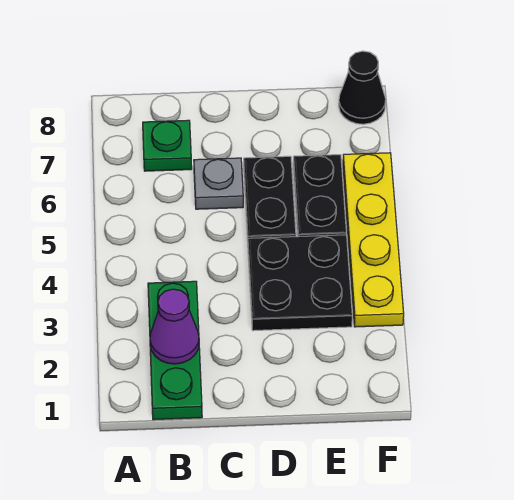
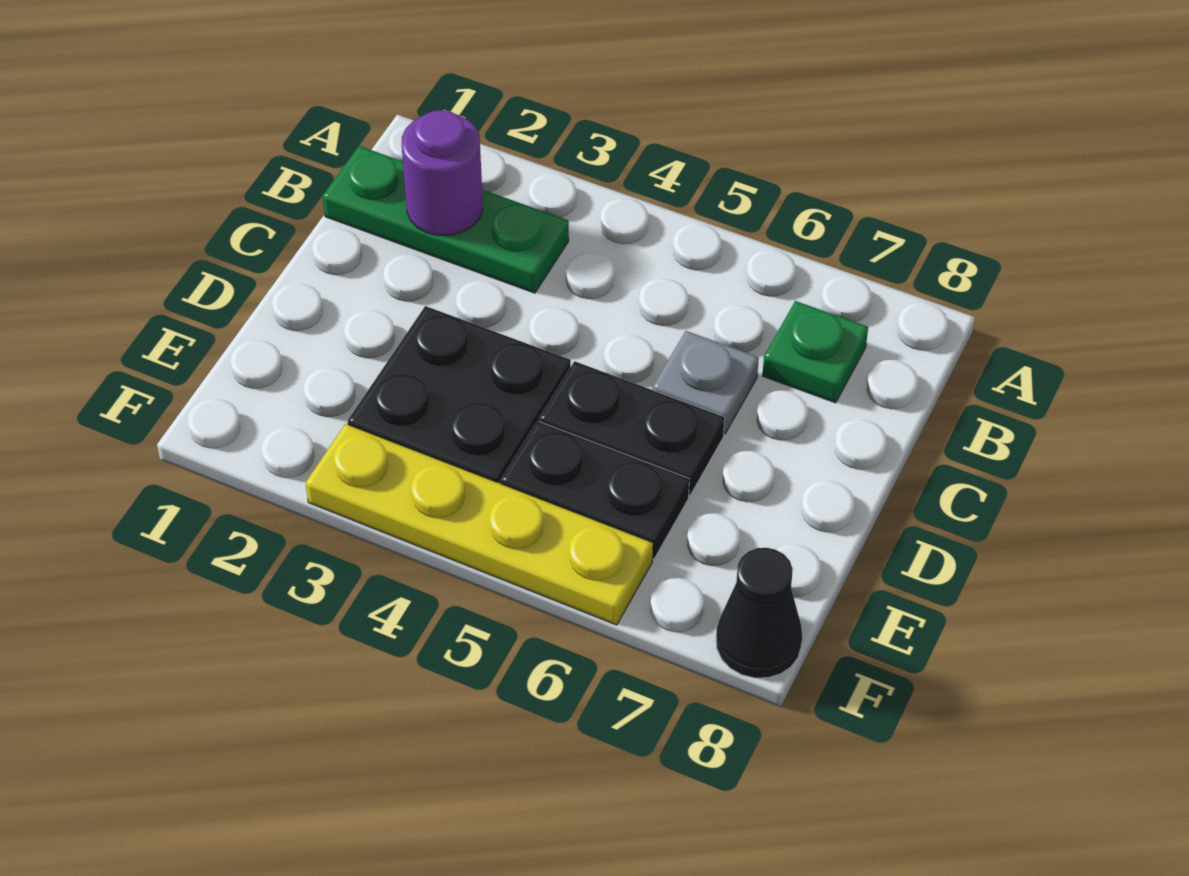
purple 1x1 cone [150,289,199,364] -> purple 1x1 round brick [402,110,483,236]

